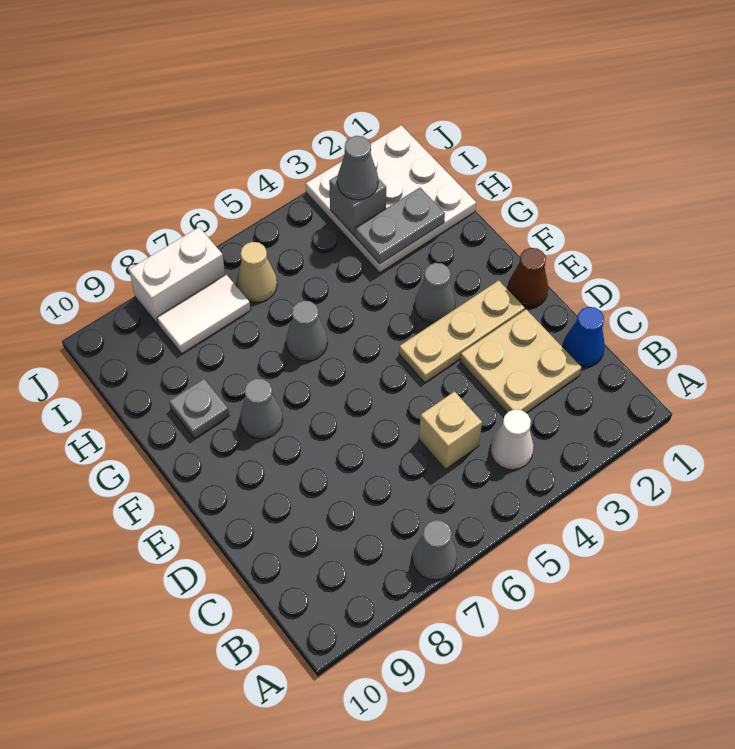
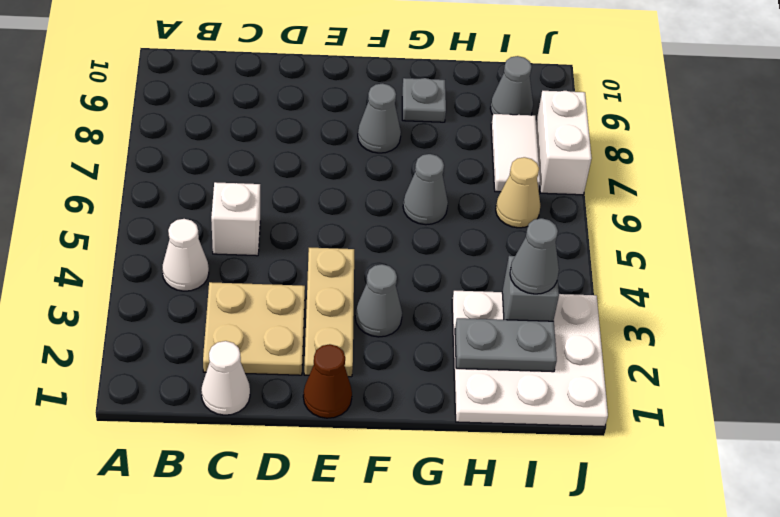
grey 1x1 cone [412,520,457,580] -> grey 1x1 cone moved to [490,56,533,115]
blue 1x1 cone [563,307,605,367] -> white 1x1 cone [201,341,250,415]
tan 1x1 brick [419,391,482,469] -> white 1x1 brick [211,182,260,256]
grey 1x2 plate [355,188,445,264] -> grey 1x2 plate turned to [455,318,557,372]

